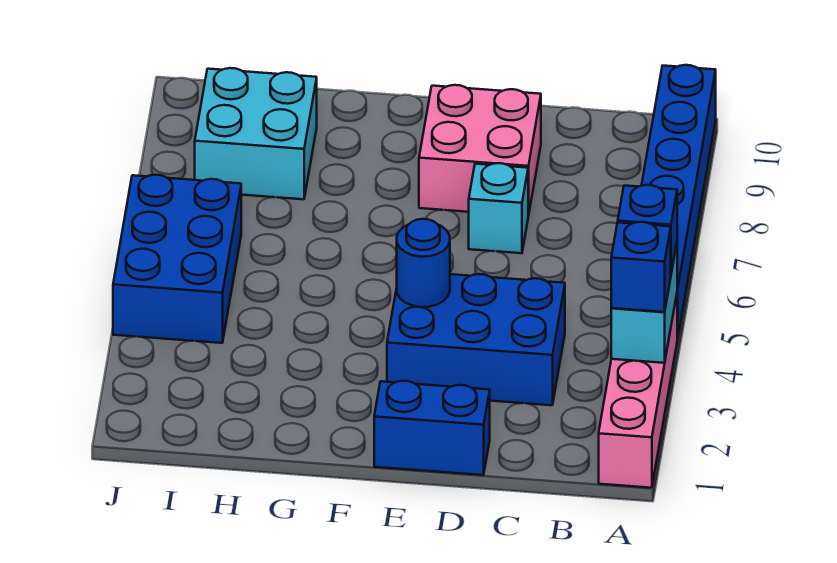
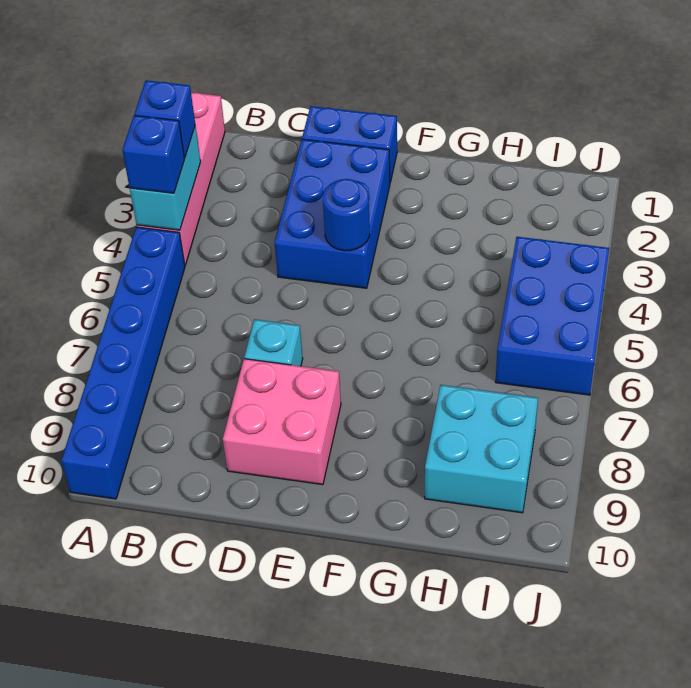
blue 2x3 brick [387,274,565,405] -> blue 2x3 brick turned to [274,139,390,288]

